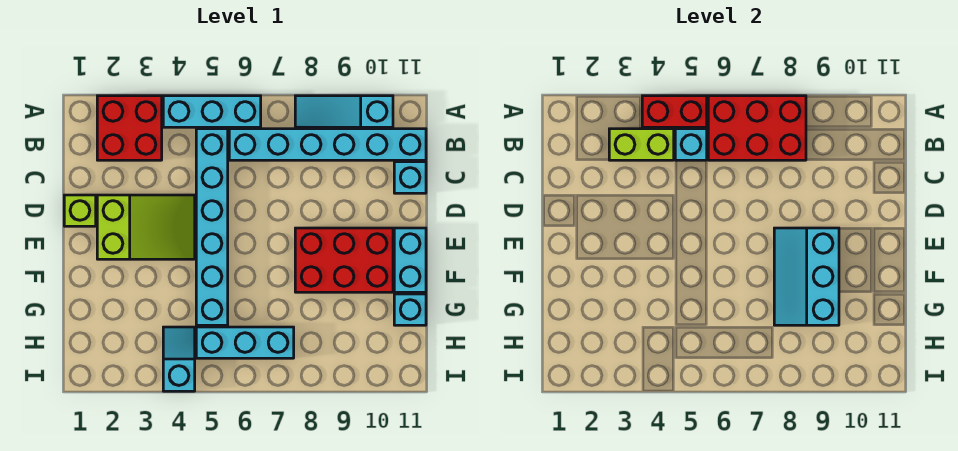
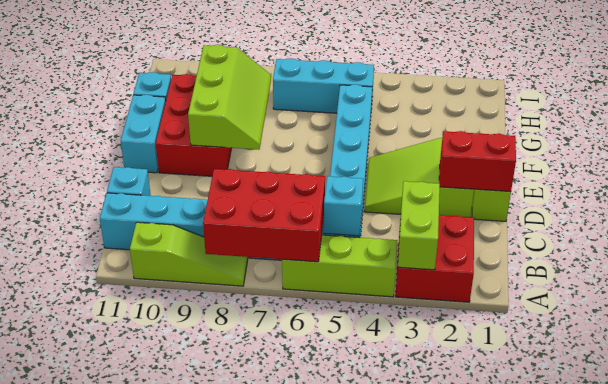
cyan 1x3 brick [163,96,261,127] -> lime 1x3 brick [282,235,397,297]
red 1x2 brick [642,96,707,127] -> red 1x2 brick moved to [439,131,516,192]
cyan 1x3 slope [295,96,393,127] -> lime 1x3 slope [130,222,248,286]
lime 1x2 brick [609,129,674,160] -> lime 1x2 brick turned to [398,181,440,270]
red 2x3 brick [295,228,393,292] -> red 2x3 brick turned to [156,74,231,176]
cyan 2x3 slope [774,228,839,325] -> lime 2x3 slope [188,45,271,150]
cyan 1x2 slope [163,327,195,391] -> none

